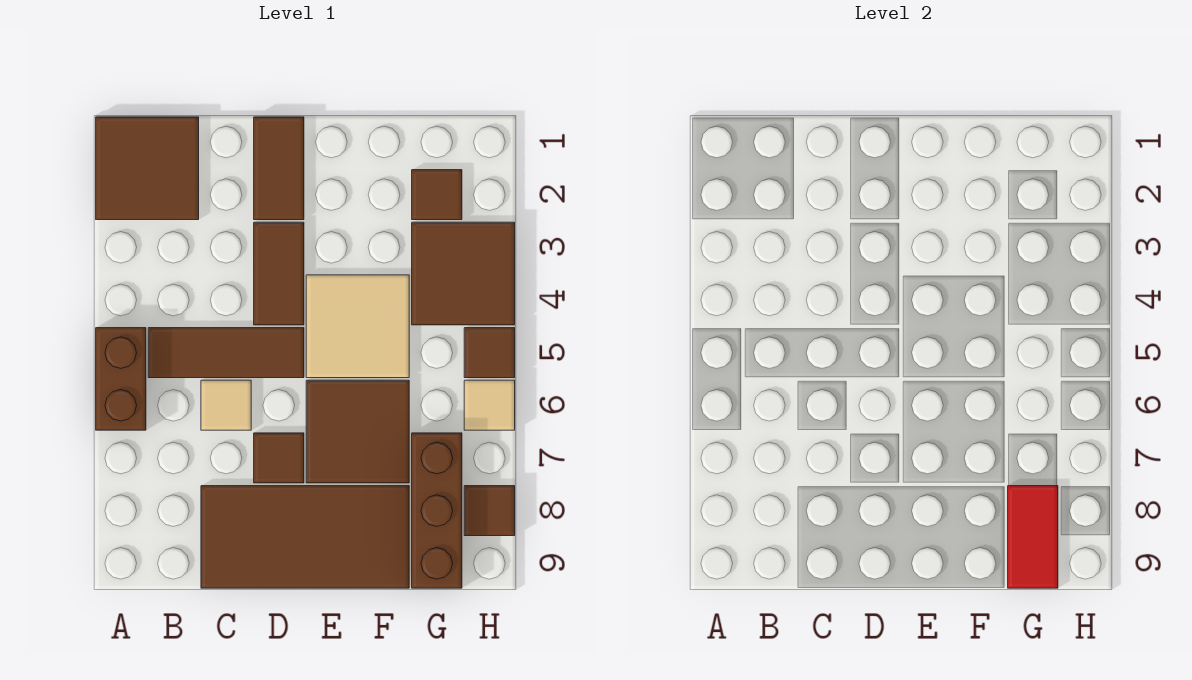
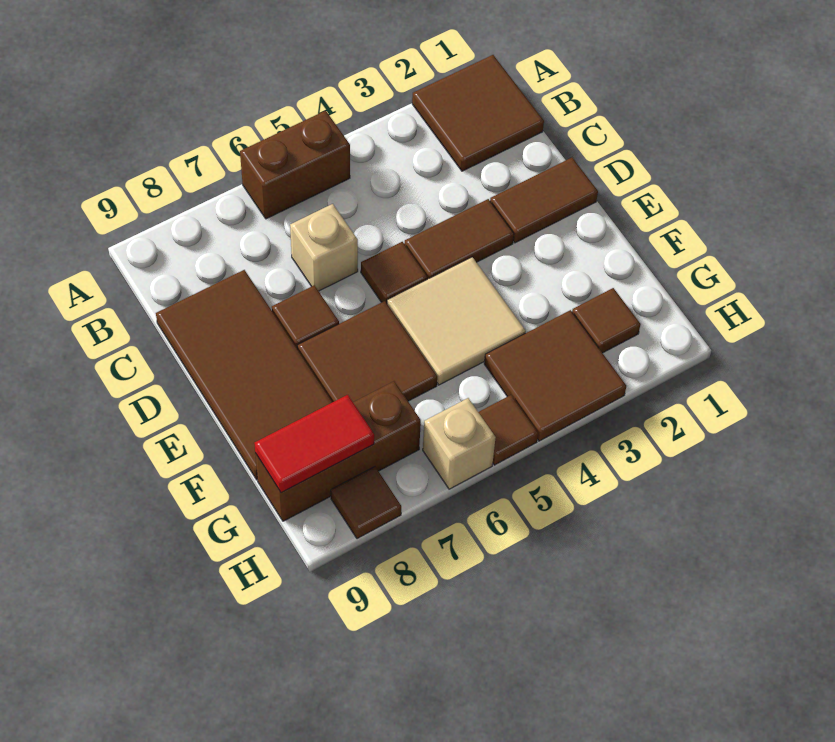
brown 1x3 tile [148,328,304,378] -> brown 1x1 tile [361,242,428,303]
tan 1x1 tile [201,380,251,430] -> tan 1x1 brick [290,204,358,291]
tan 1x1 tile [464,380,515,430] -> tan 1x1 brick [423,398,496,489]

